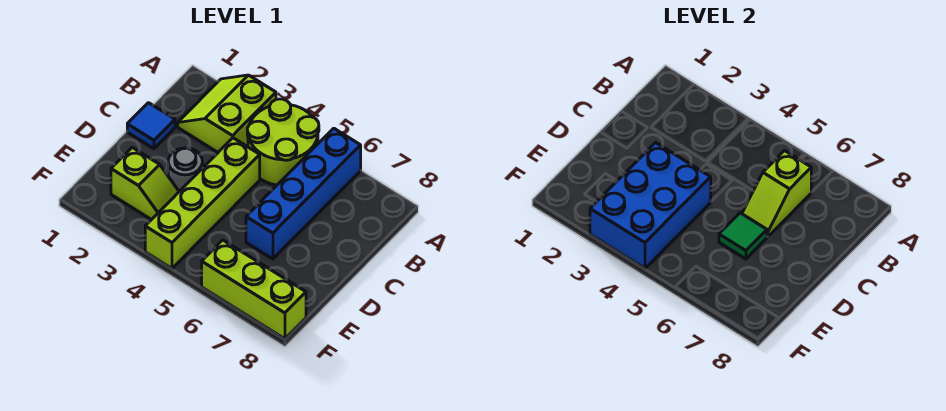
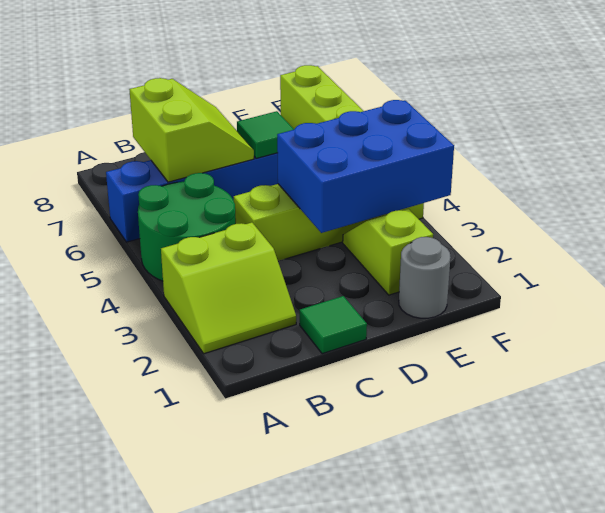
lime 2x2 round brick [247,99,319,185] -> green 2x2 round brick [138,173,236,281]
lime 1x2 slope [742,151,811,237] -> lime 2x2 slope [129,78,254,182]
blue 1x1 tile [127,103,175,149] -> green 1x1 tile [300,296,367,354]
grey 1x1 round brick [168,148,202,191] -> grey 1x1 round brick moved to [399,237,451,318]

